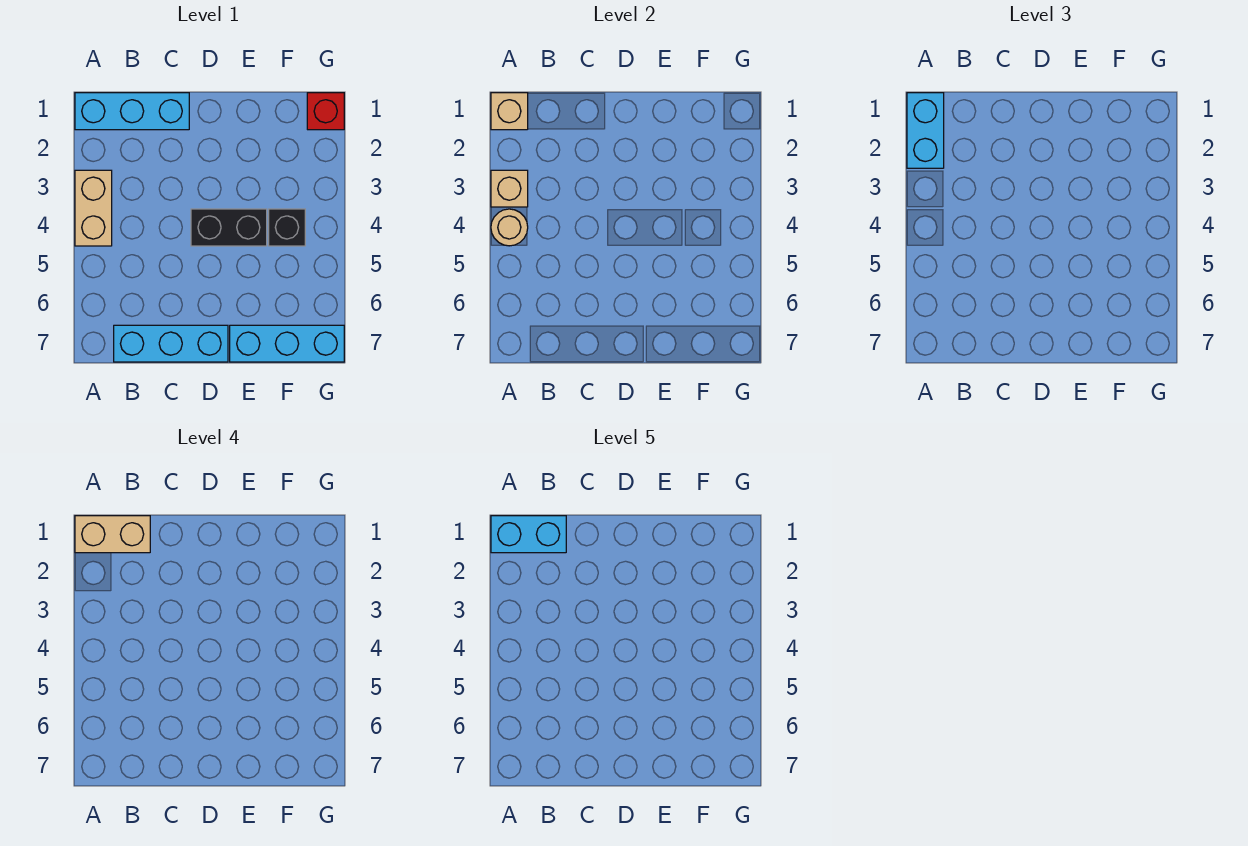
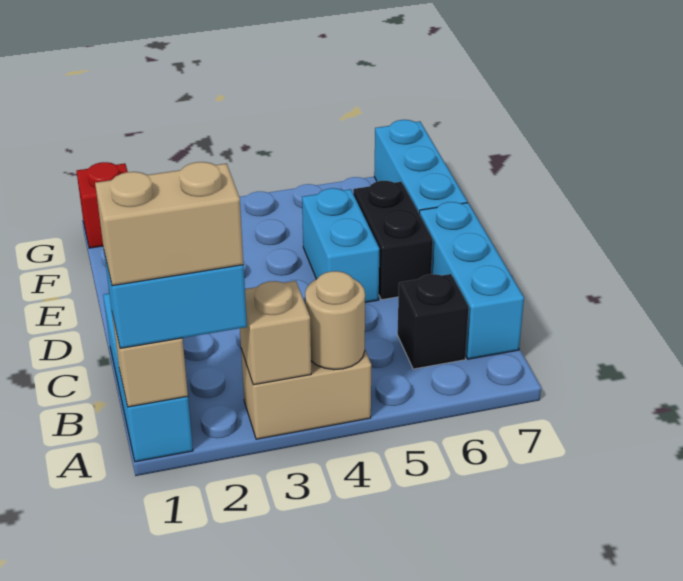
tan 1x2 brick [75,516,150,553] -> tan 1x2 brick turned to [95,162,243,286]
cyan 1x2 brick [491,516,566,553] -> cyan 1x2 brick moved to [302,188,379,302]
black 1x2 brick [191,209,267,246] -> black 1x2 brick moved to [353,181,433,300]
black 1x1 brick [269,209,305,246] -> black 1x1 brick moved to [397,274,469,369]

